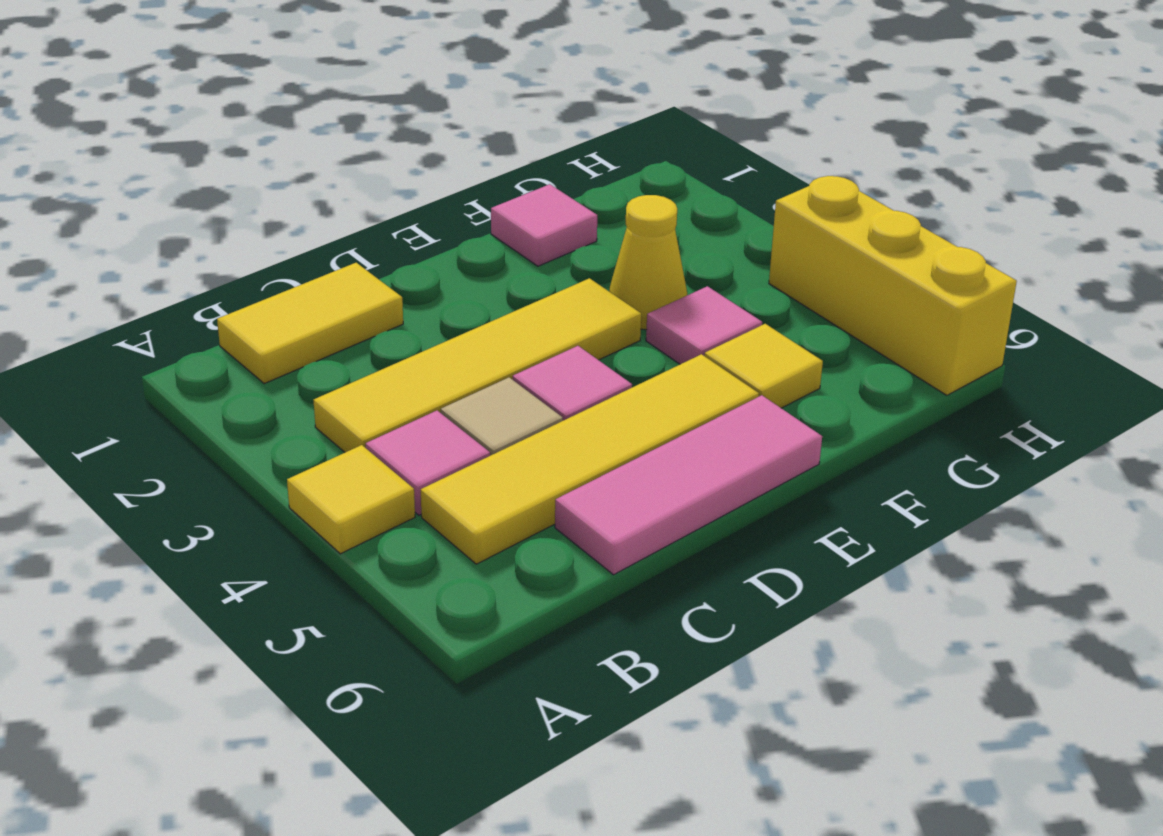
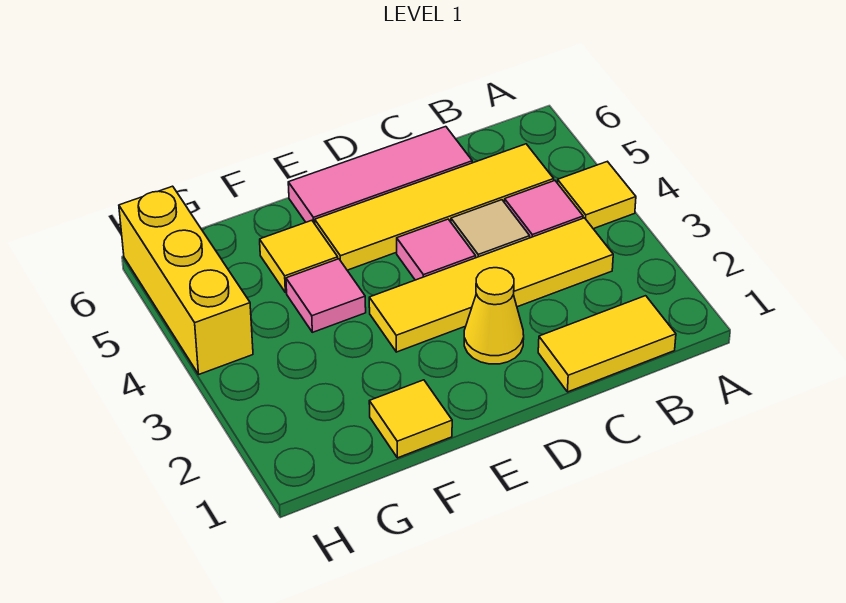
pink 1x1 tile [491,184,597,266] -> yellow 1x1 tile [369,380,452,458]
yellow 1x1 cone [609,195,687,330] -> yellow 1x1 cone moved to [464,268,524,364]

